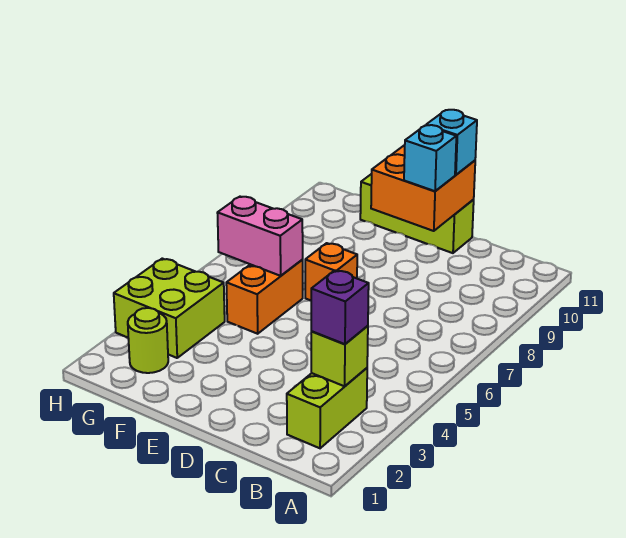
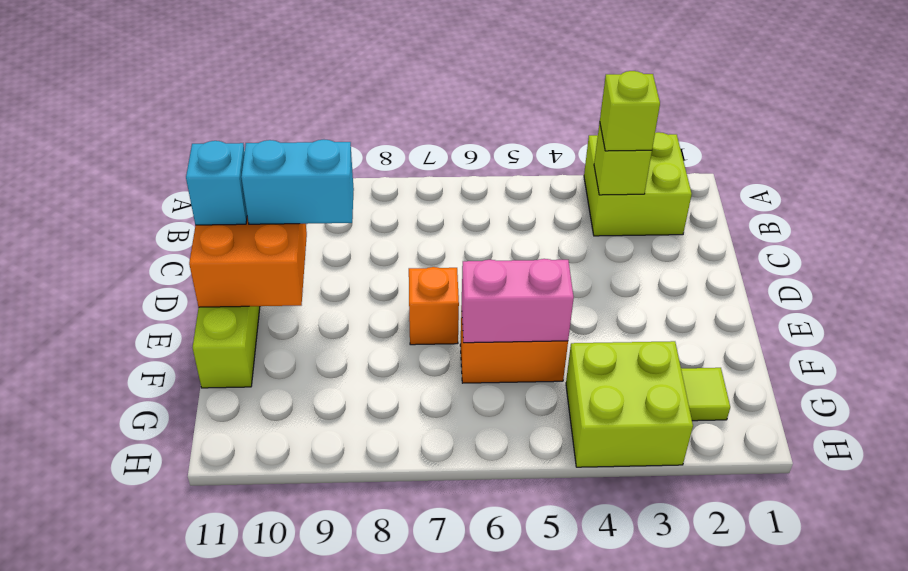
lime 1x2 brick [287,368,367,448] -> lime 2x2 brick [584,132,692,236]
purple 1x1 brick [311,270,369,344] -> lime 1x1 brick [600,71,660,151]
cyan 1x1 brick [404,125,456,191] -> cyan 1x2 brick [241,140,354,224]
pink 1x2 brick [217,197,303,276] -> pink 1x2 brick turned to [462,259,574,343]
lime 1x1 round brick [128,308,168,373] -> lime 1x1 tile [681,368,730,421]

